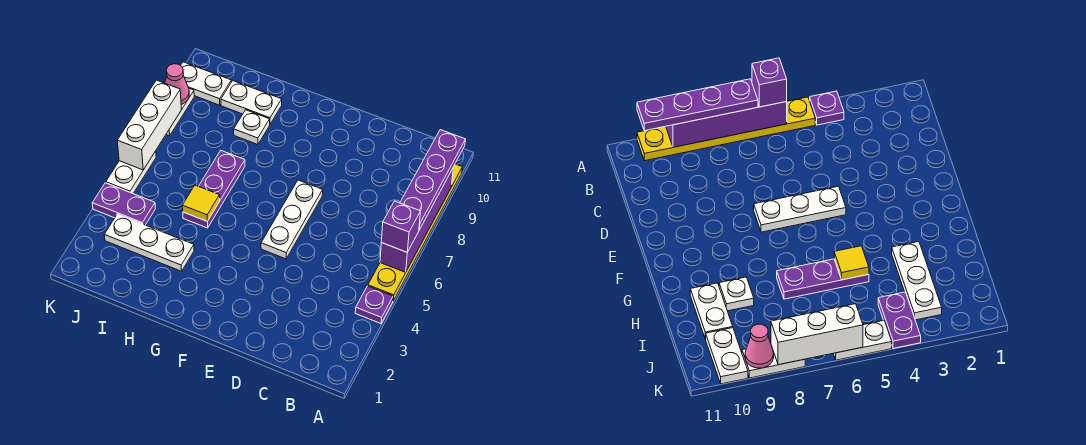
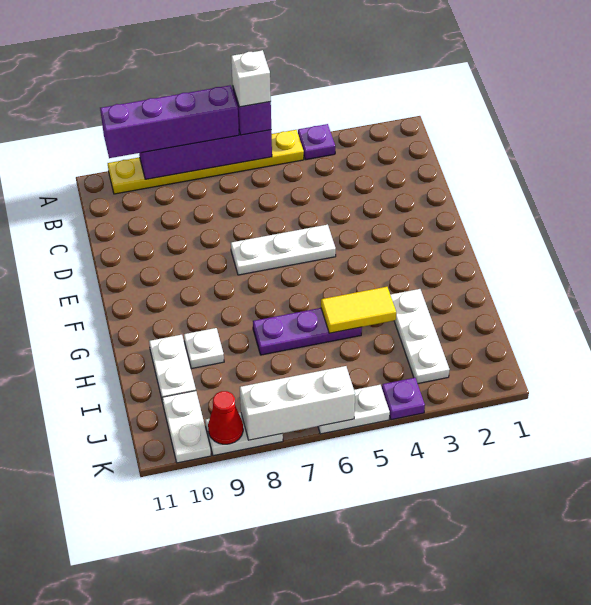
none -> white 1x1 brick [231,50,271,107]
purple 1x4 plate [400,130,465,230] -> purple 1x4 brick [100,85,239,158]
yellow 1x1 tile [182,185,220,221] -> yellow 1x2 tile [321,287,396,333]
purple 1x2 plate [92,183,156,225] -> purple 1x1 plate [382,378,425,420]
pink 1x1 cone [165,64,189,104] -> red 1x1 cone [208,391,243,444]

